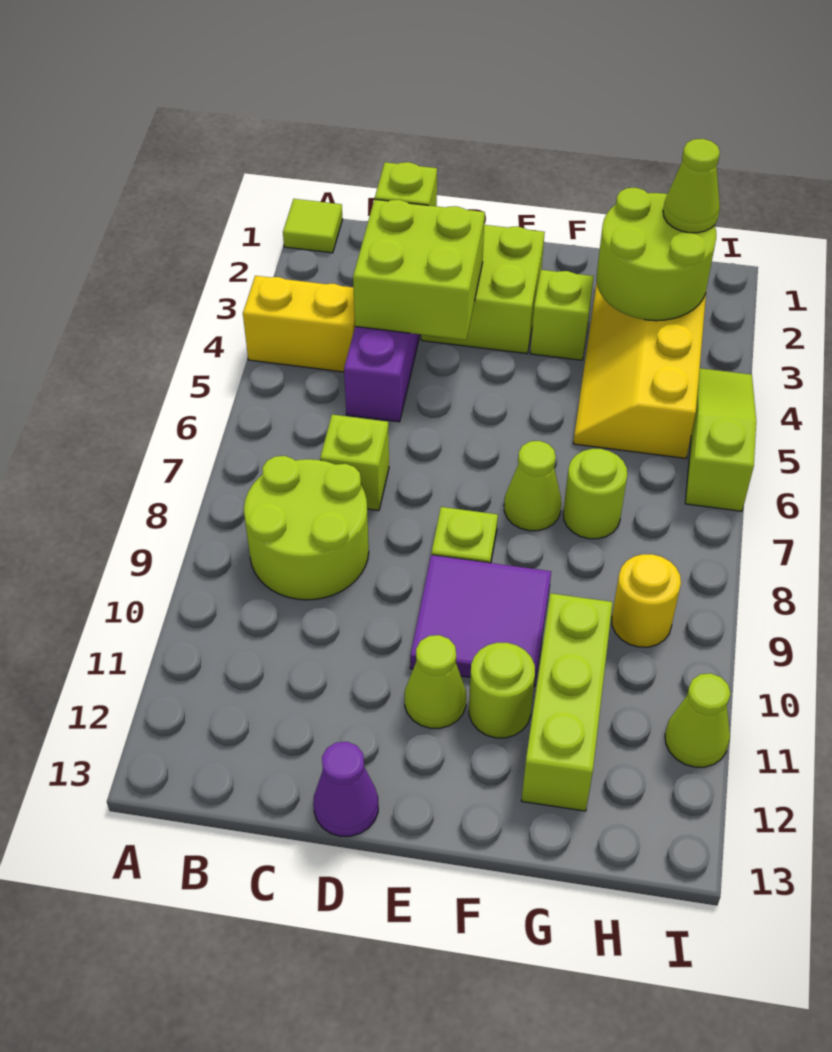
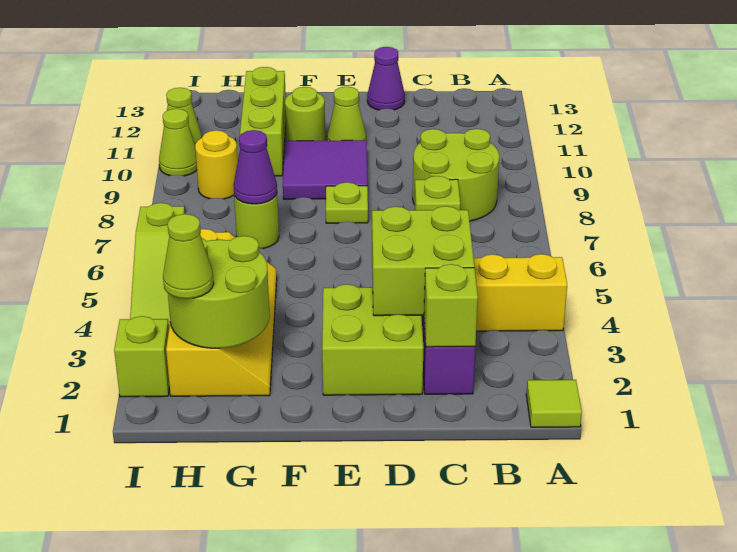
lime 1x1 brick [530,270,594,360] -> lime 1x1 brick moved to [114,316,170,397]
lime 1x1 cone [504,441,561,531] -> lime 1x1 cone moved to [159,109,197,176]
none -> purple 1x1 cone [233,130,277,204]

